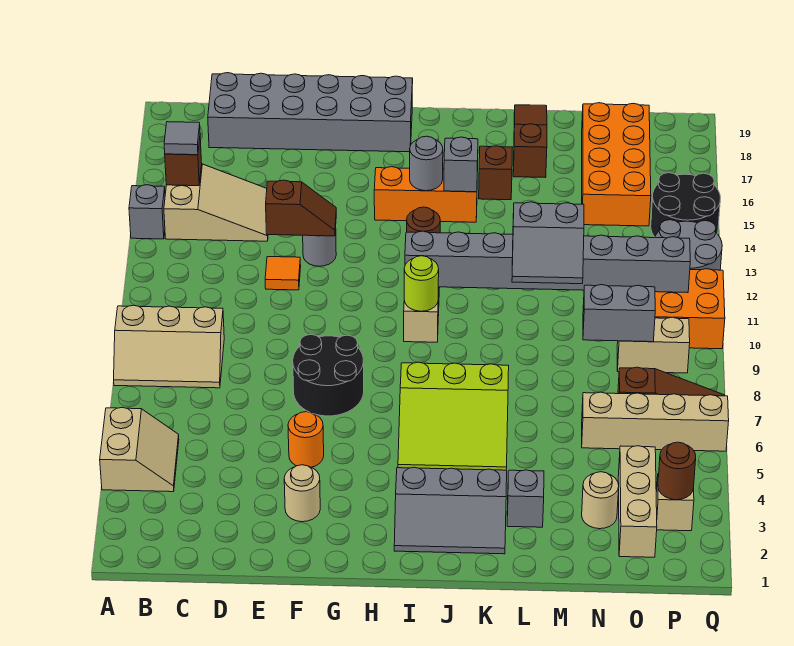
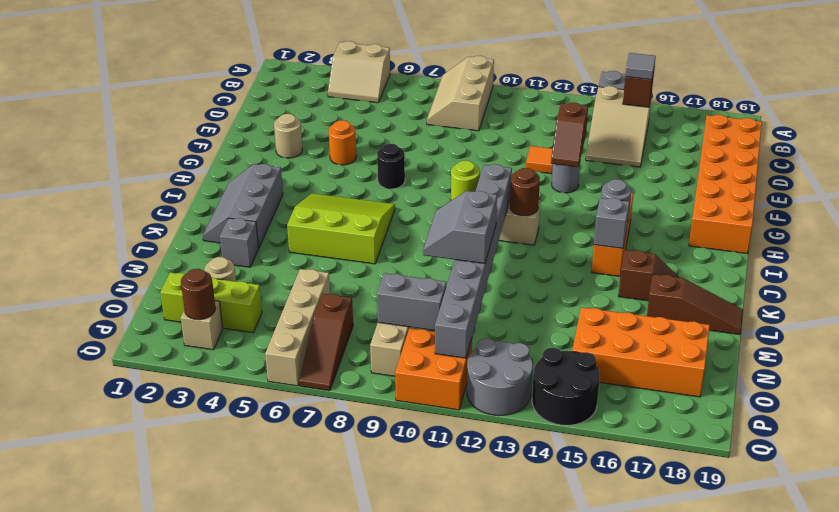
grey 2x6 brick [208,73,413,152] -> orange 2x6 brick [689,115,762,254]
black 2x2 round brick [293,335,364,416] -> black 1x1 round brick [377,144,405,189]
lime 3x3 slope [398,362,509,470] -> lime 3x3 slope turned to [287,193,395,264]
grey 1x2 brick [583,285,655,342] -> grey 1x2 brick turned to [377,273,447,330]
tan 1x3 brick [618,446,657,557] -> lime 1x3 brick [160,272,262,333]

